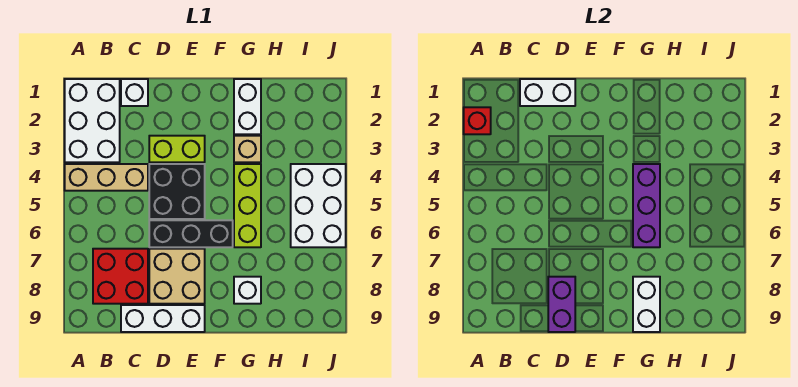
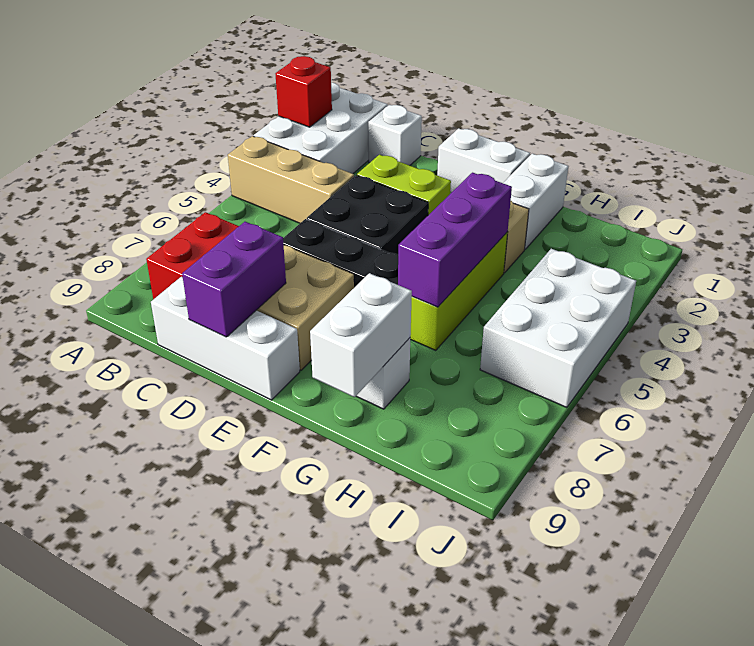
white 1x2 brick [520,79,575,106] -> white 1x2 brick moved to [437,128,530,193]

